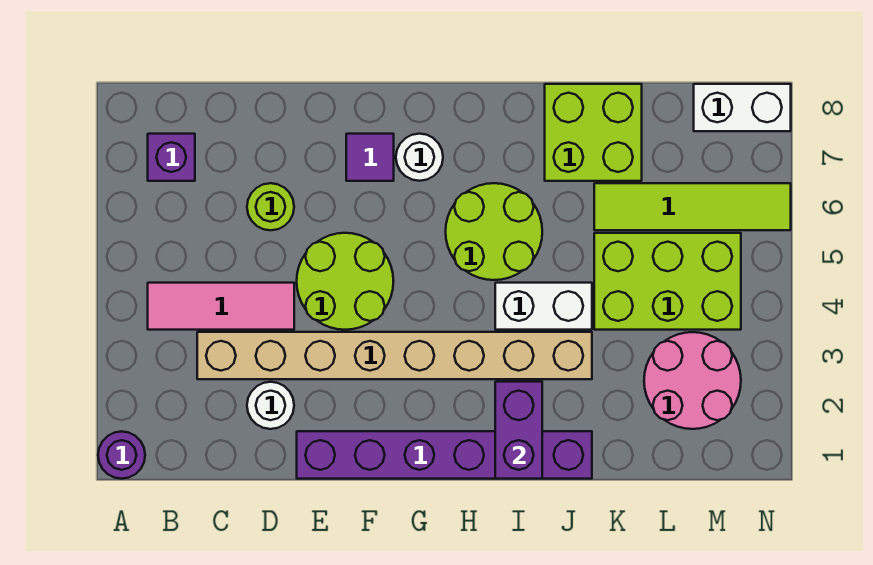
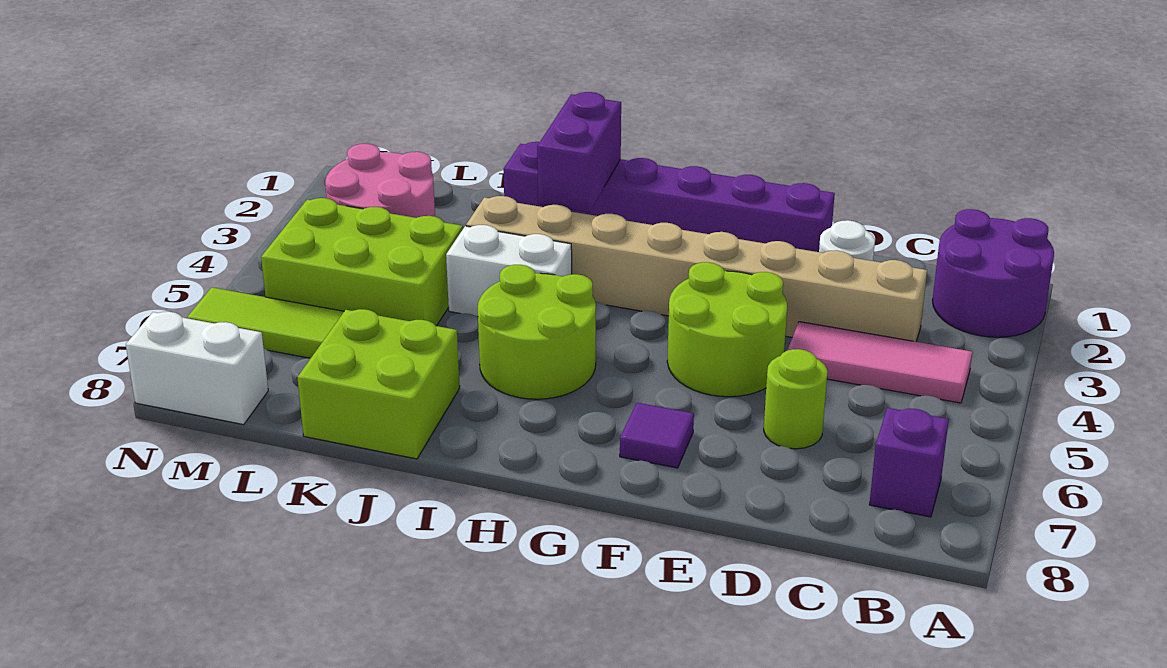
purple 1x1 round brick [98,431,145,479] -> purple 2x2 round brick [932,209,1054,337]
white 1x1 round brick [396,134,443,181] -> none

